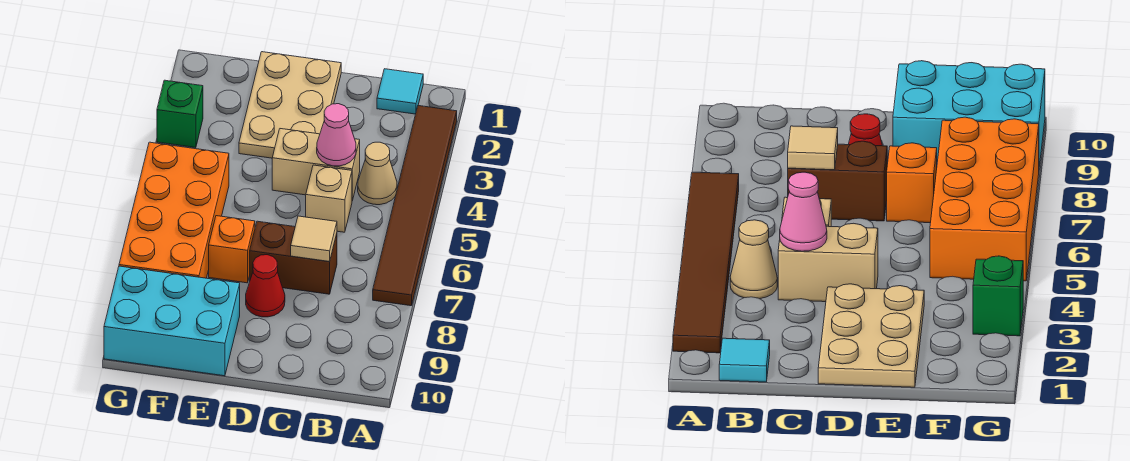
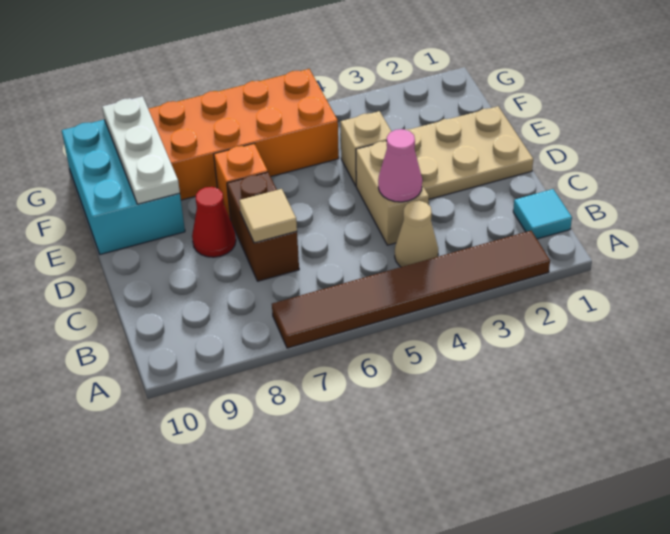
tan 1x1 brick [306,165,352,232] -> tan 1x1 brick moved to [340,111,392,186]
none -> white 1x3 plate [102,96,180,204]
green 1x1 brick [157,80,203,148] -> none

